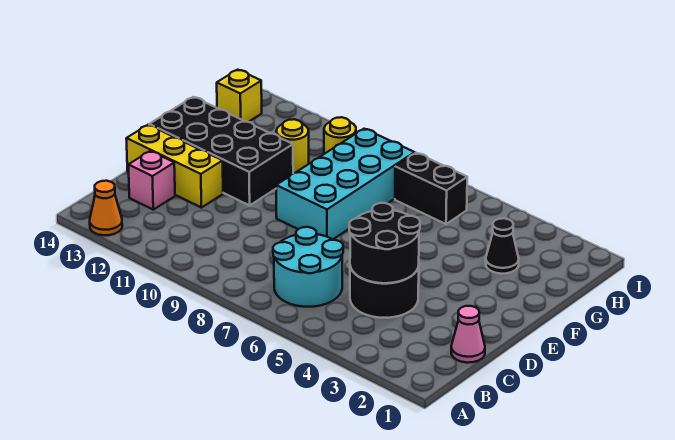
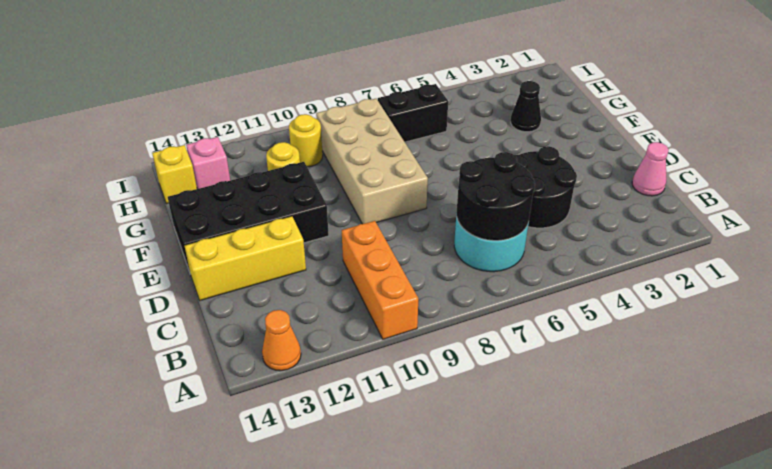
none -> orange 1x3 brick [342,221,418,339]
black 2x2 round brick [349,203,420,283] -> black 2x2 round brick moved to [457,152,535,241]
pink 1x1 brick [128,151,175,210] -> pink 1x1 brick moved to [186,137,230,189]
cyan 2x4 brick [276,129,415,239] -> tan 2x4 brick [316,99,428,224]

